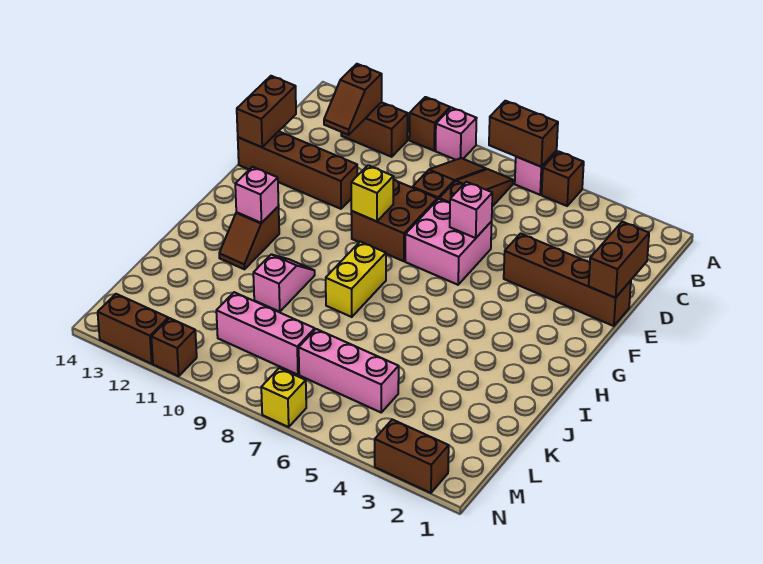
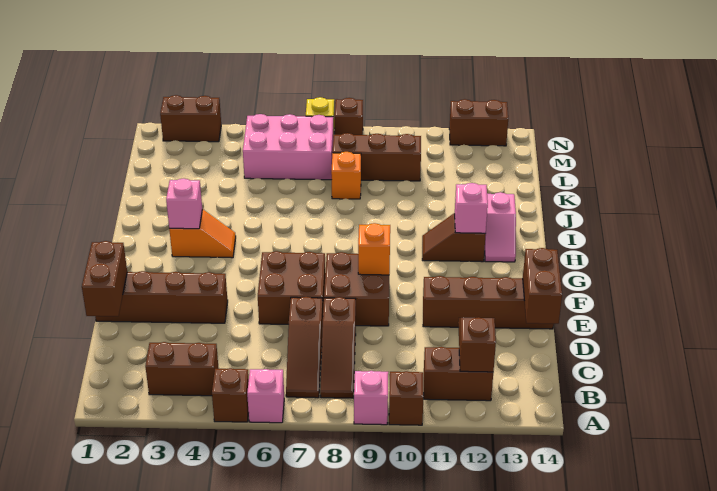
brown 1x2 brick [489,101,558,167] -> brown 1x2 brick moved to [145,342,219,396]
pink 2x2 brick [405,199,492,285] -> brown 2x2 brick [258,251,325,324]
pink 1x1 brick [450,182,492,238] -> pink 1x1 brick moved to [166,178,202,229]
yellow 1x1 brick [351,165,394,221] -> orange 1x1 brick [358,223,390,275]
none -> orange 1x2 slope [169,209,236,258]
yellow 1x2 brick [326,242,386,317] -> none
brown 1x2 slope [219,206,279,269] -> brown 1x2 slope turned to [422,213,486,262]
pink 1x2 slope [253,254,315,312] -> pink 1x2 slope moved to [485,192,516,262]
none -> orange 1x1 brick [331,152,361,199]
pink 1x3 brick [299,329,399,412] -> pink 2x3 brick [243,114,333,180]
pink 1x3 brick [216,292,315,375] -> brown 1x3 brick [333,133,421,181]
brown 1x1 brick [151,318,197,376] -> brown 1x1 brick moved to [335,98,363,135]

